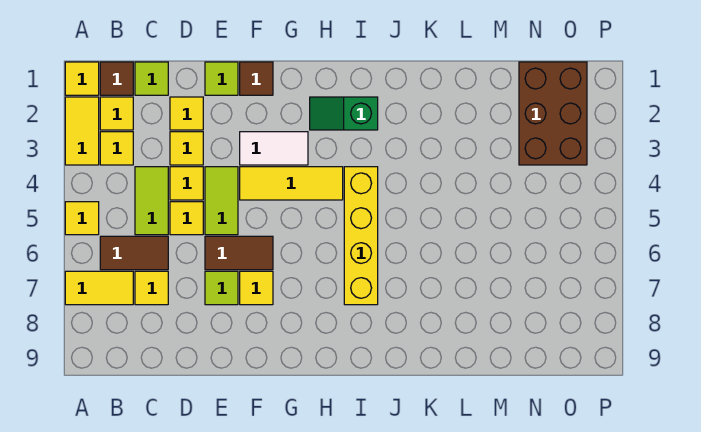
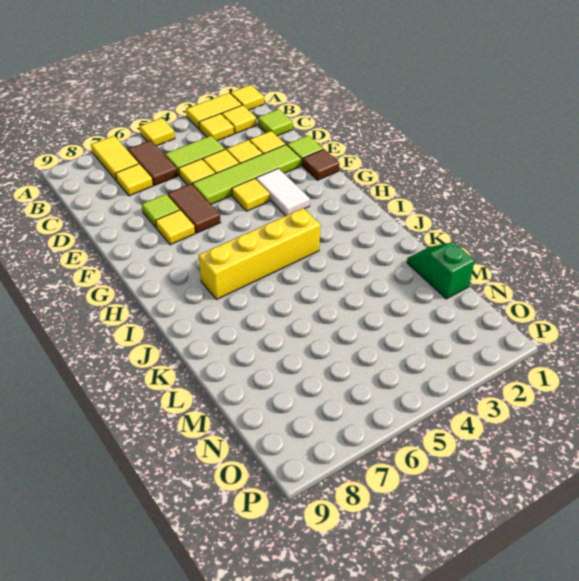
brown 1x1 tile [100,62,133,95] -> none
lime 1x2 tile [205,167,238,235] -> lime 1x4 tile [192,145,301,204]
yellow 1x3 tile [240,167,343,200] -> yellow 1x1 tile [232,178,270,211]
green 1x2 slope [310,97,378,130] -> green 1x2 slope moved to [407,242,475,299]
brown 2x3 brick [519,62,587,165] -> none

